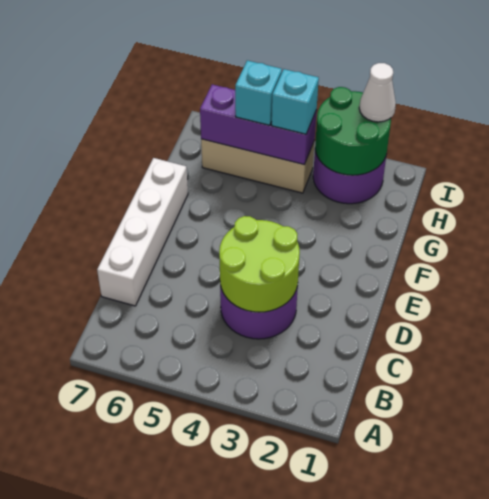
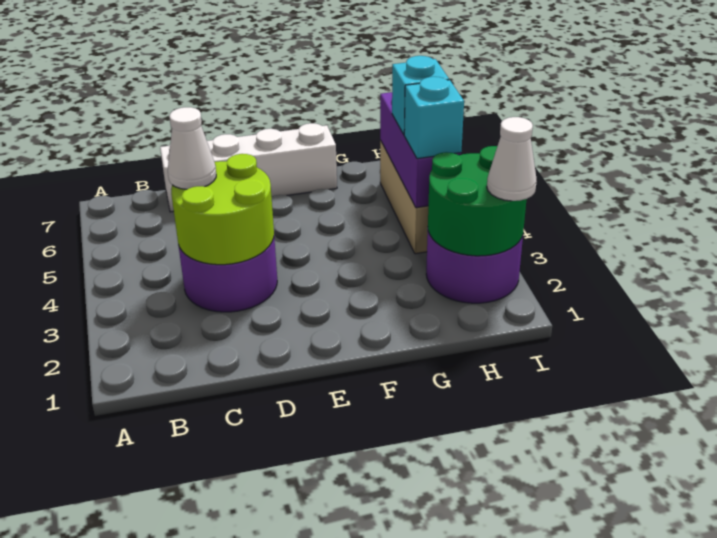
none -> white 1x1 cone [168,107,216,189]

